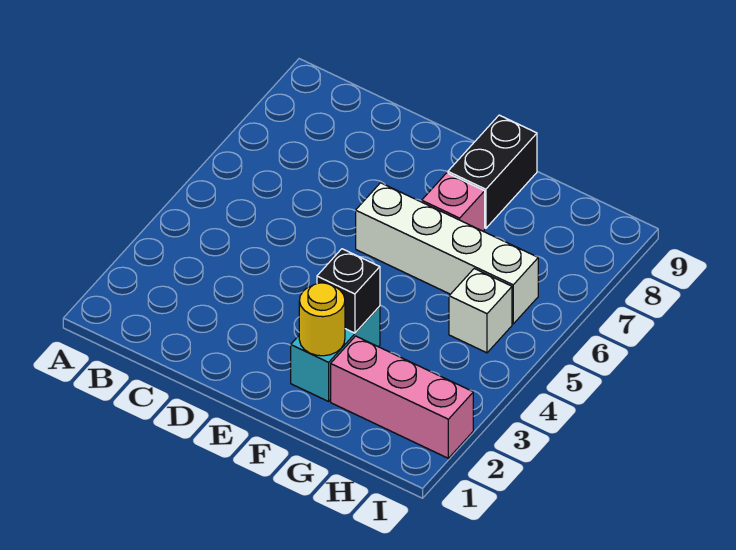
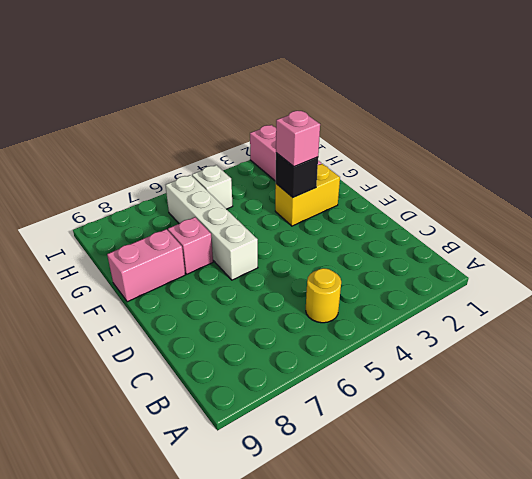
cyan 1x2 brick [291,306,380,401] -> yellow 1x2 brick [275,164,340,226]
yellow 1x1 round brick [299,283,345,356] -> yellow 1x1 round brick moved to [306,268,341,323]
none -> pink 1x1 brick [276,111,320,167]
black 1x2 brick [448,115,537,228] -> pink 1x2 brick [107,229,185,302]

